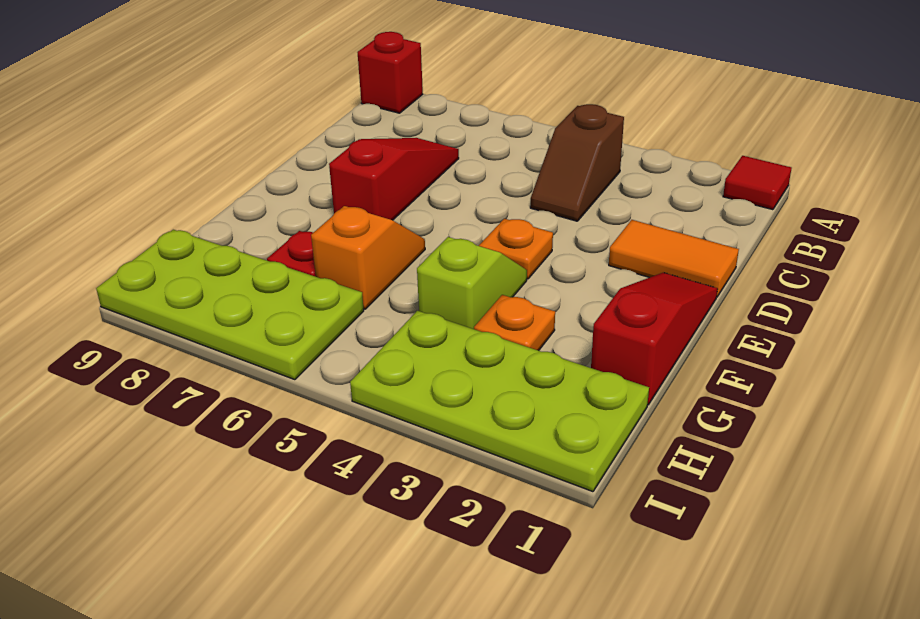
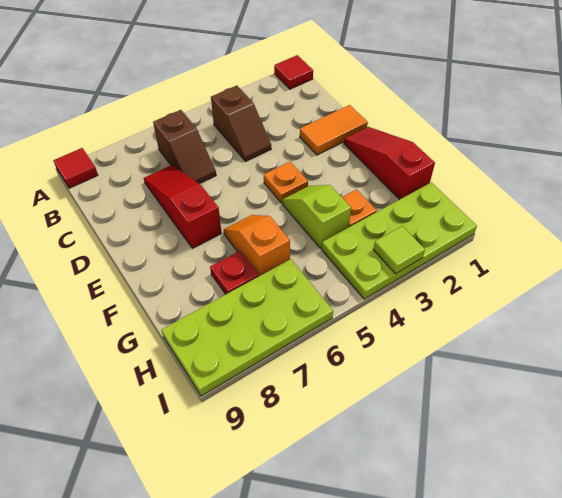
red 1x1 brick [357,32,423,113] -> red 1x1 tile [53,148,98,188]
none -> brown 1x2 slope [153,110,216,184]
none -> lime 1x1 tile [373,226,425,274]

